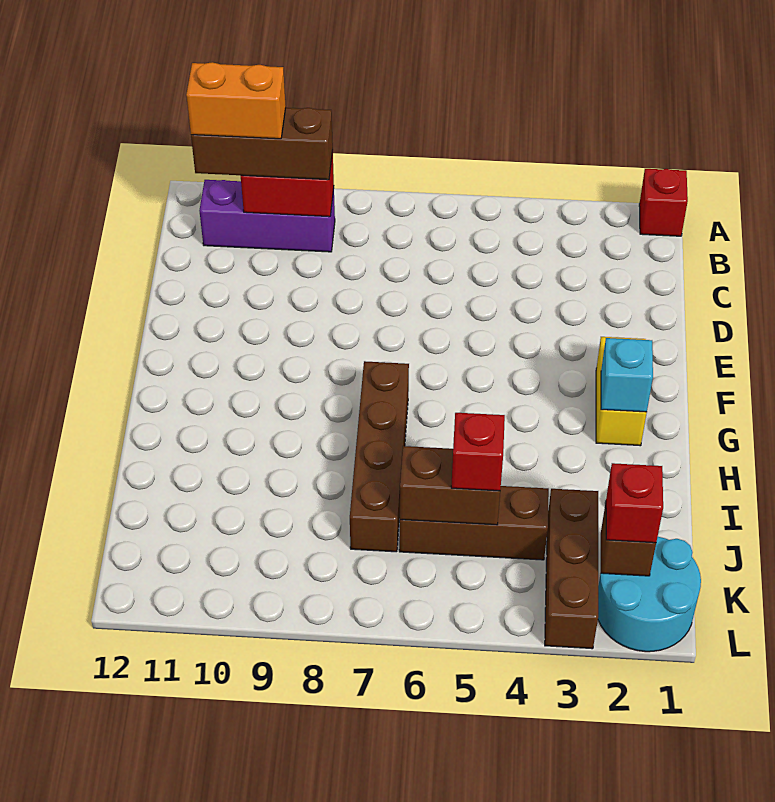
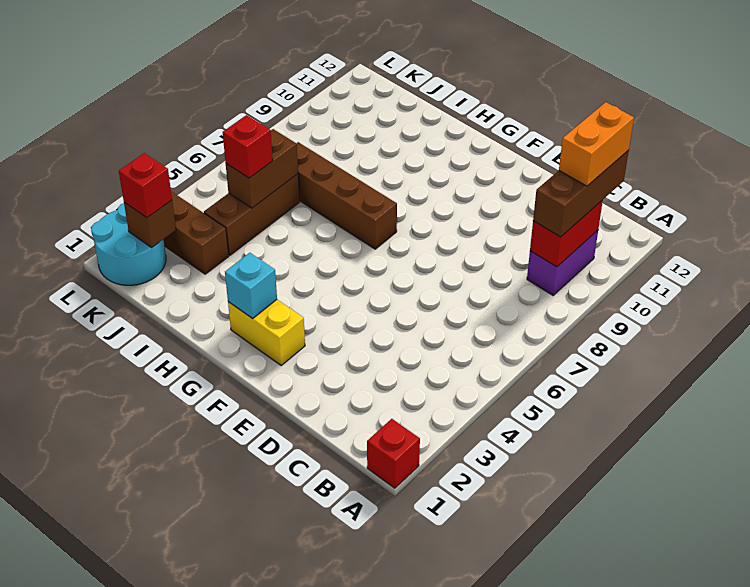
purple 1x3 brick [199,180,335,252] -> purple 1x2 brick [527,230,598,295]

